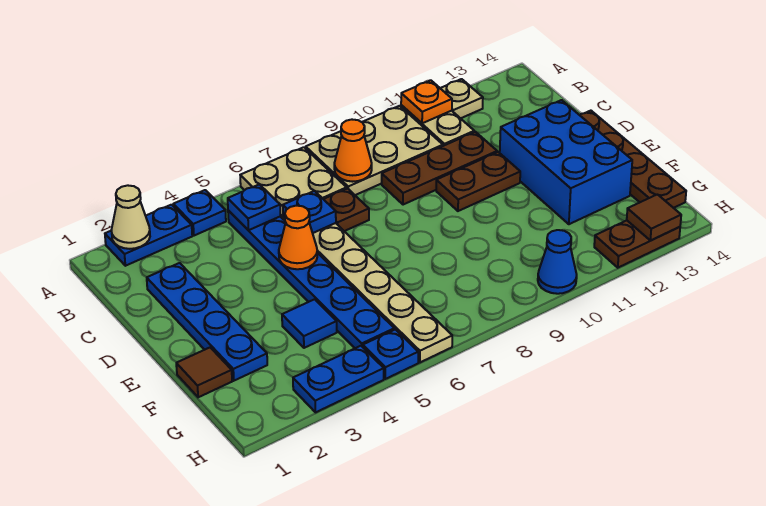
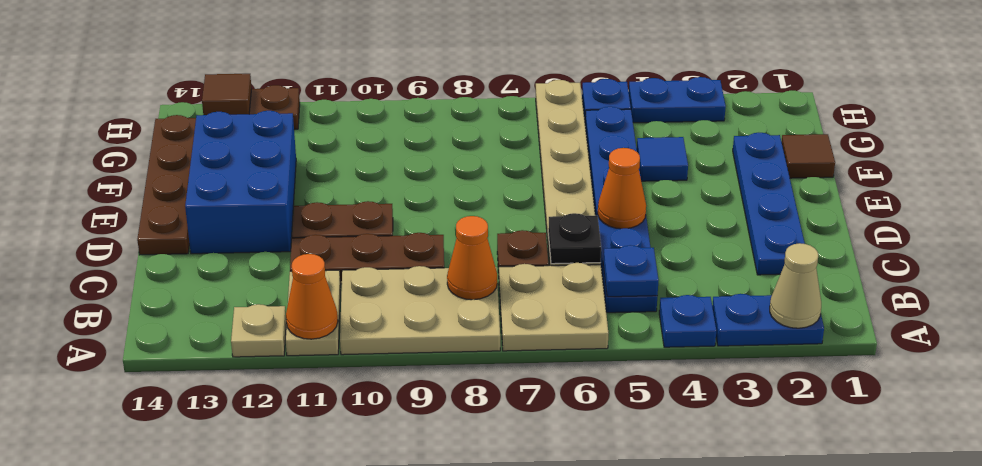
orange 1x1 plate [401,80,452,123] -> orange 1x1 cone [286,254,338,339]
blue 1x1 plate [283,191,336,233] -> black 1x1 plate [548,213,601,264]
blue 1x1 cone [538,230,577,294] -> none

